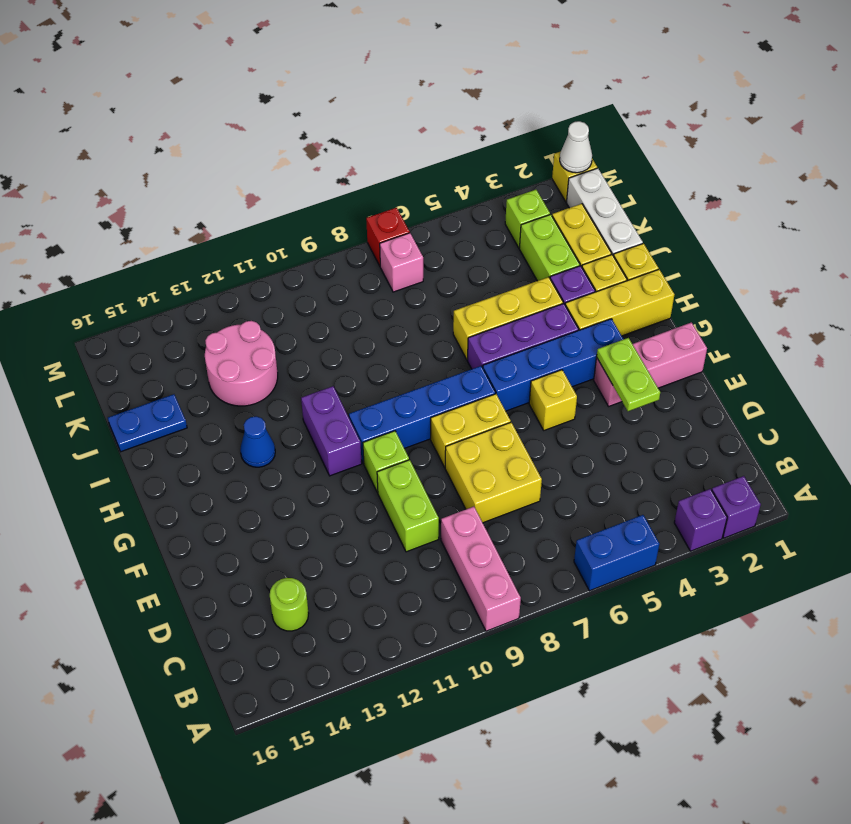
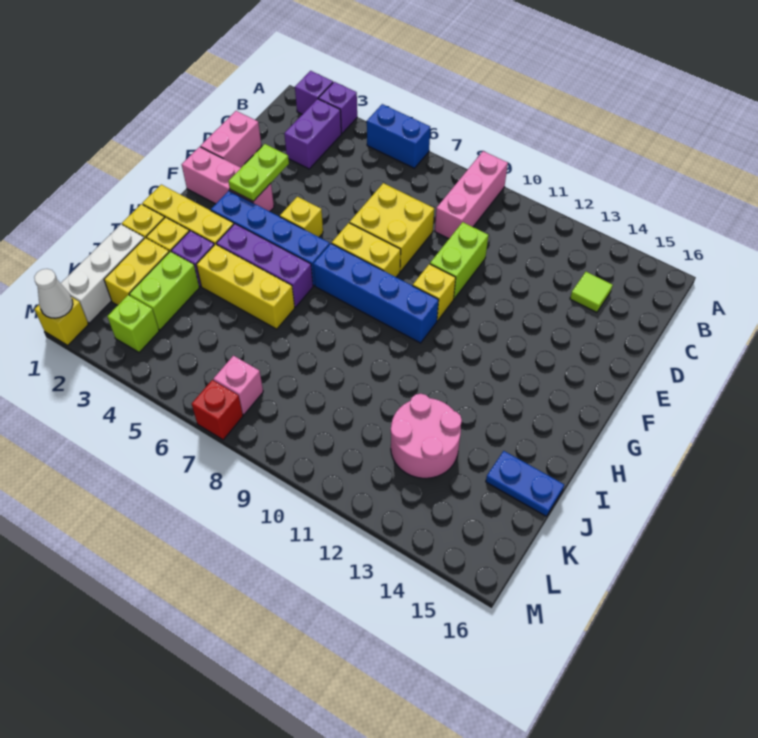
lime 1x1 round brick [270,578,309,631] -> lime 1x1 tile [570,272,613,312]
none -> pink 1x2 brick [201,111,262,168]
lime 1x1 brick [363,431,409,492] -> yellow 1x1 brick [413,264,456,321]
purple 1x2 brick [301,386,362,476] -> purple 1x2 brick moved to [284,99,341,169]
blue 1x1 cone [240,416,275,467] -> none

